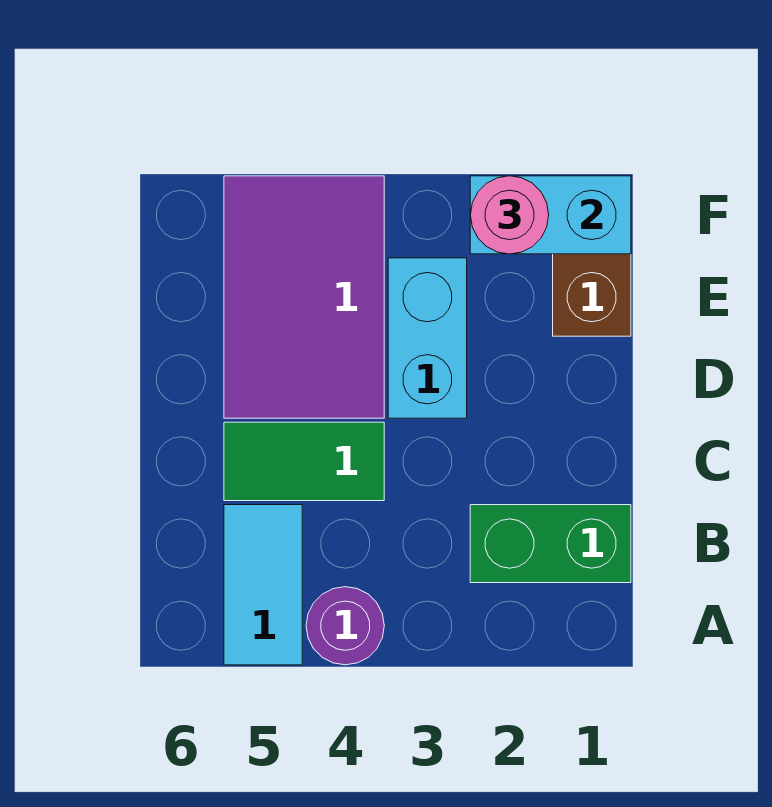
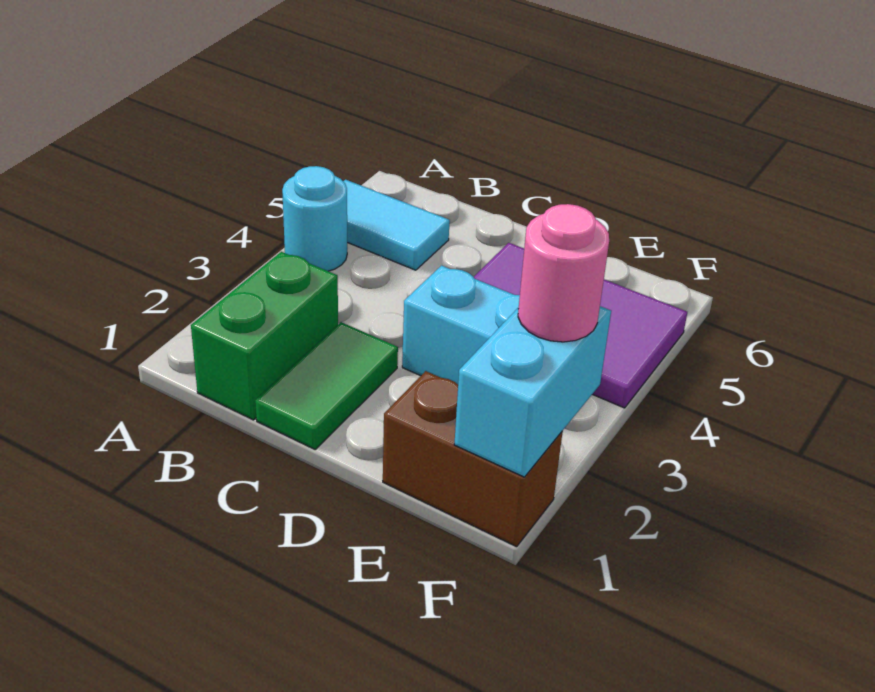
purple 1x1 round brick [306,587,384,665] -> cyan 1x1 round brick [282,166,347,271]
green 1x2 tile [224,422,384,501] -> green 1x2 tile moved to [255,322,398,449]

